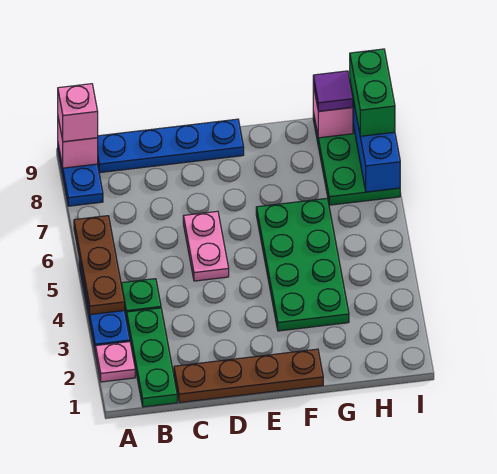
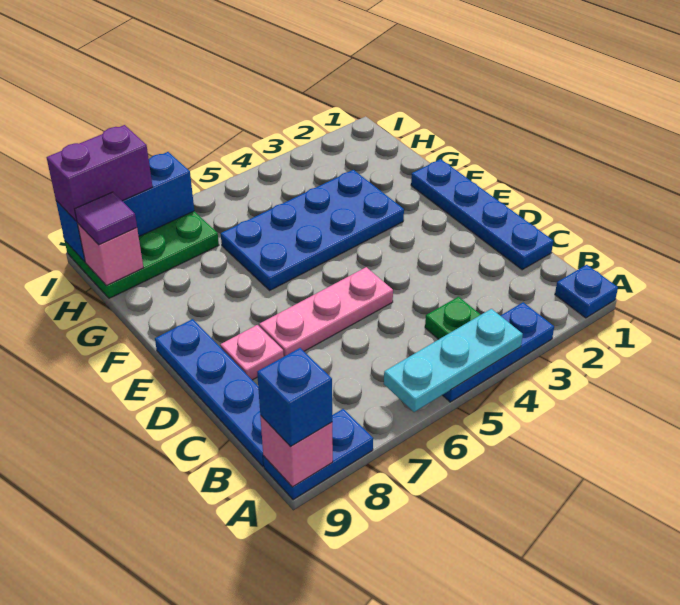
none -> blue 1x1 plate [555,265,618,318]
pink 1x1 plate [95,342,135,382] -> pink 1x1 plate moved to [220,325,284,380]
brown 1x3 plate [74,216,125,315] -> cyan 1x3 plate [384,309,523,412]
pink 1x1 brick [58,84,98,142] -> blue 1x1 brick [257,348,332,447]
green 1x3 plate [127,308,177,407] -> none
brown 1x4 plate [174,349,323,403] -> blue 1x4 plate [411,159,553,270]
pink 1x2 plate [183,211,229,281] -> pink 1x3 plate [259,267,393,356]
green 2x4 plate [256,198,349,331] -> blue 2x4 plate [221,170,404,290]
green 1x2 brick [350,49,395,136] -> purple 1x2 brick [47,125,153,221]

